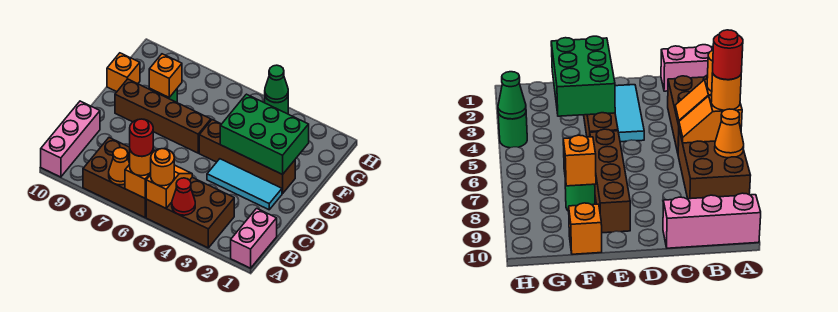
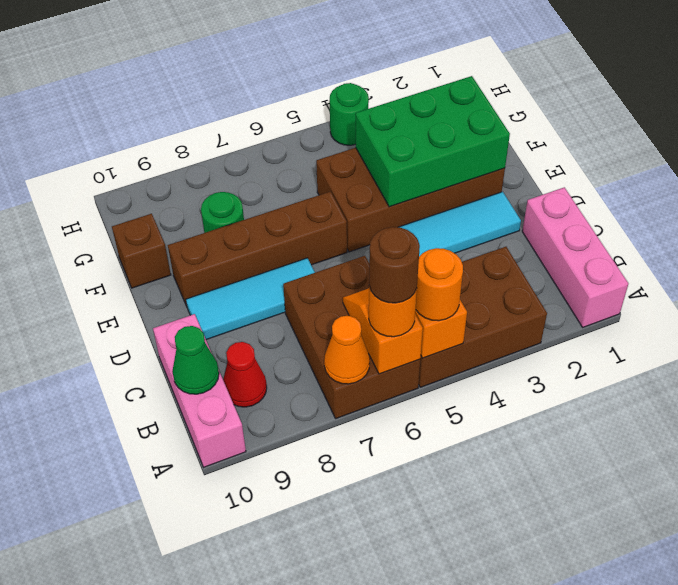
pink 1x2 brick [231,208,277,268] -> pink 1x3 brick [522,187,628,327]
red 1x1 cone [172,178,195,215] -> red 1x1 cone moved to [223,342,267,407]
brown 2x3 brick [83,138,146,217] -> brown 2x3 brick turned to [283,256,420,419]
red 1x1 round brick [130,119,153,156] -> brown 1x1 round brick [369,227,420,303]
none -> cyan 1x3 tile [186,258,315,340]
brown 1x4 brick [199,120,295,194] -> brown 2x4 brick [316,148,505,252]
orange 1x1 brick [149,54,182,97] -> none
orange 1x1 brick [107,53,140,92] -> brown 1x1 brick [112,214,171,288]
green 1x1 cone [265,65,288,103] -> green 1x1 cone moved to [172,326,219,394]

